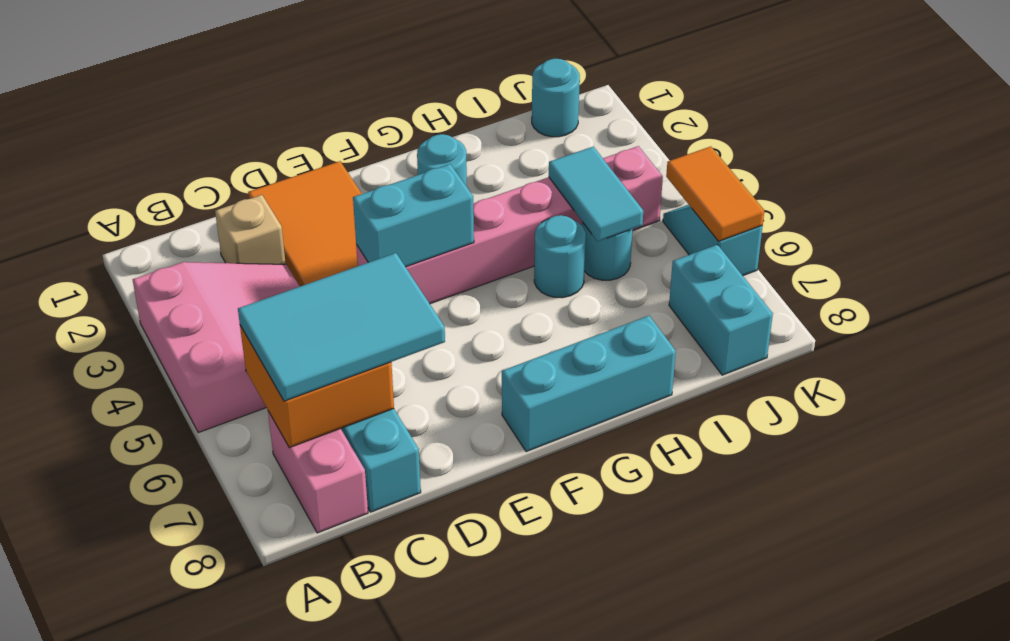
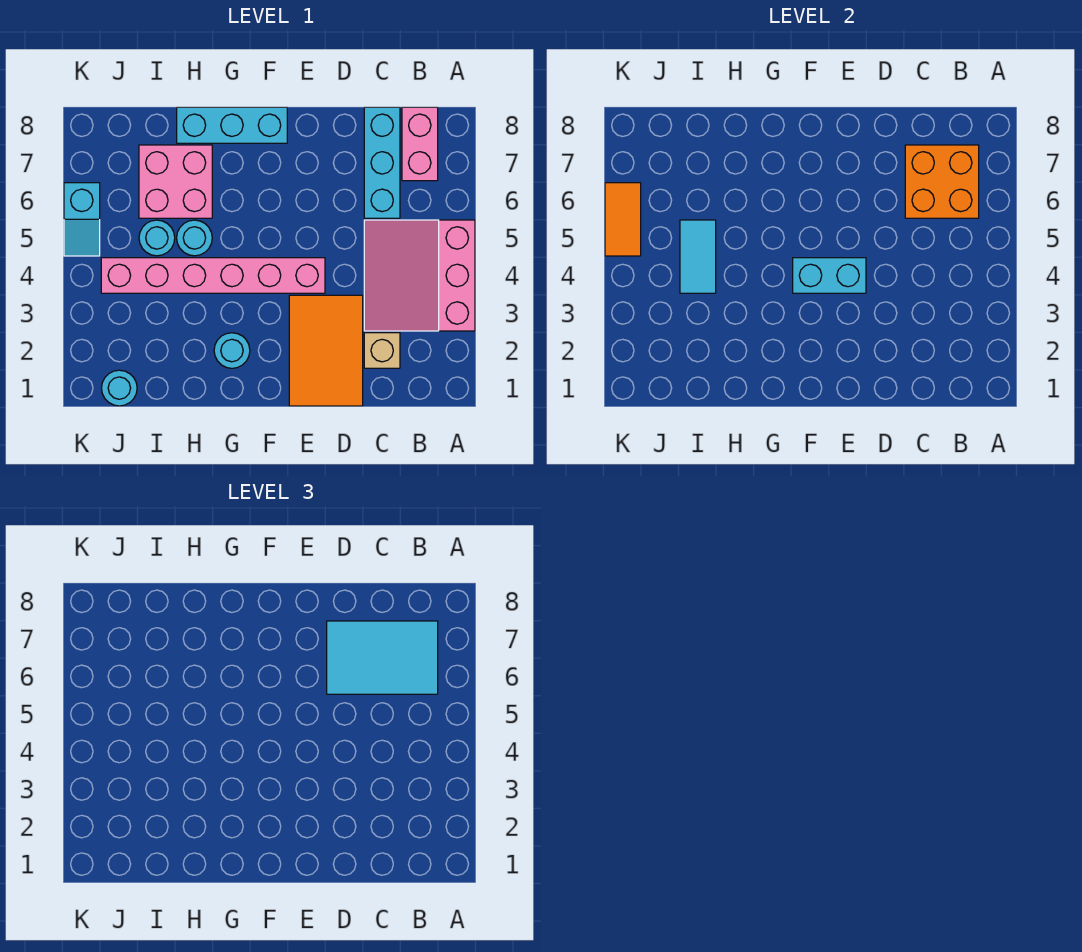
none -> pink 2x2 brick [139,145,212,218]
cyan 1x2 brick [669,245,773,375] -> none

